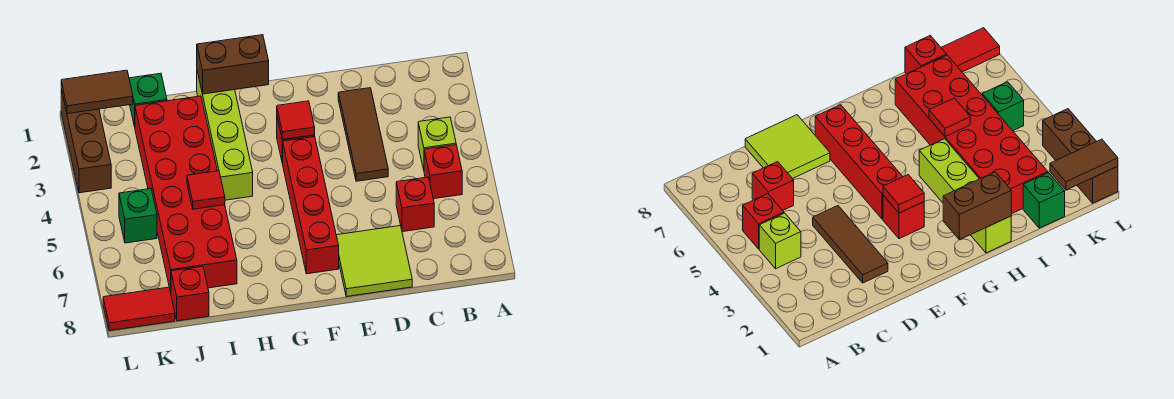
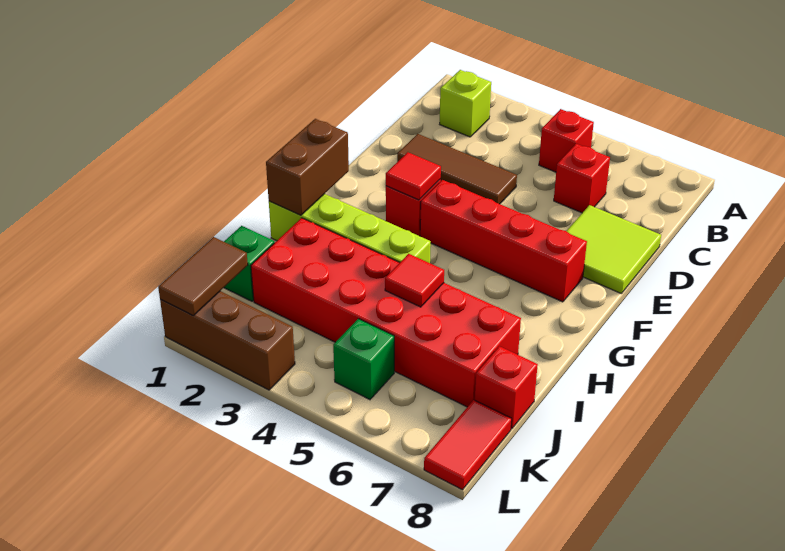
lime 1x1 brick [418,117,456,170] -> lime 1x1 brick moved to [440,70,491,137]

